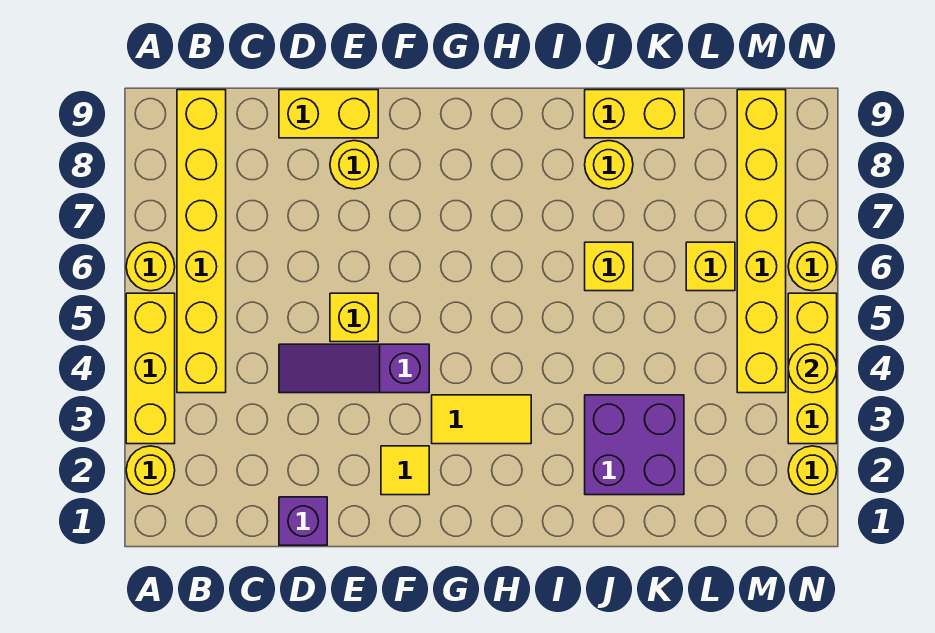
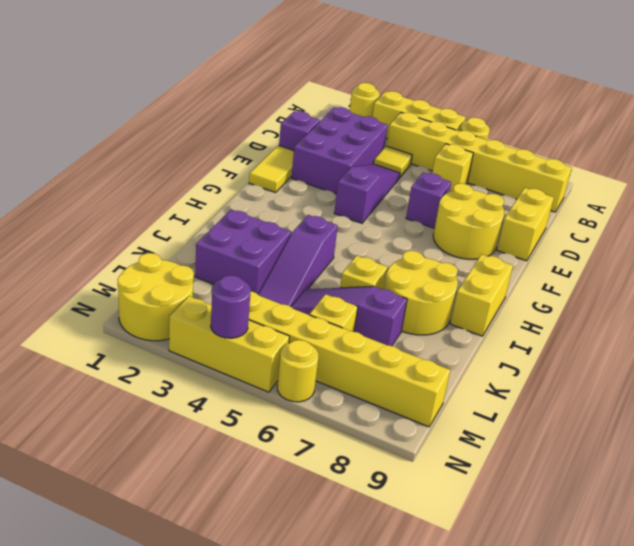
none -> purple 2x3 brick [291,107,388,194]
yellow 1x1 brick [330,293,378,342] -> yellow 1x1 brick moved to [432,144,473,192]
none -> purple 1x1 brick [406,173,451,228]
yellow 1x1 round brick [330,141,378,189] -> yellow 2x2 round brick [433,183,504,259]
yellow 1x1 tile [381,446,429,495] -> yellow 1x1 tile moved to [374,146,412,178]
yellow 1x2 tile [432,395,531,444] -> yellow 1x2 tile moved to [249,145,294,192]
none -> purple 1x3 slope [258,215,338,307]
yellow 1x1 round brick [585,141,633,189] -> yellow 2x2 round brick [384,251,458,335]
yellow 1x2 brick [585,90,684,138] -> yellow 1x2 brick moved to [450,254,513,336]
none -> purple 1x3 slope [291,286,407,346]
yellow 1x1 round brick [788,446,837,494] -> yellow 2x2 round brick [118,253,194,341]
yellow 1x1 round brick [788,344,837,393] -> purple 1x1 round brick [211,275,251,338]

